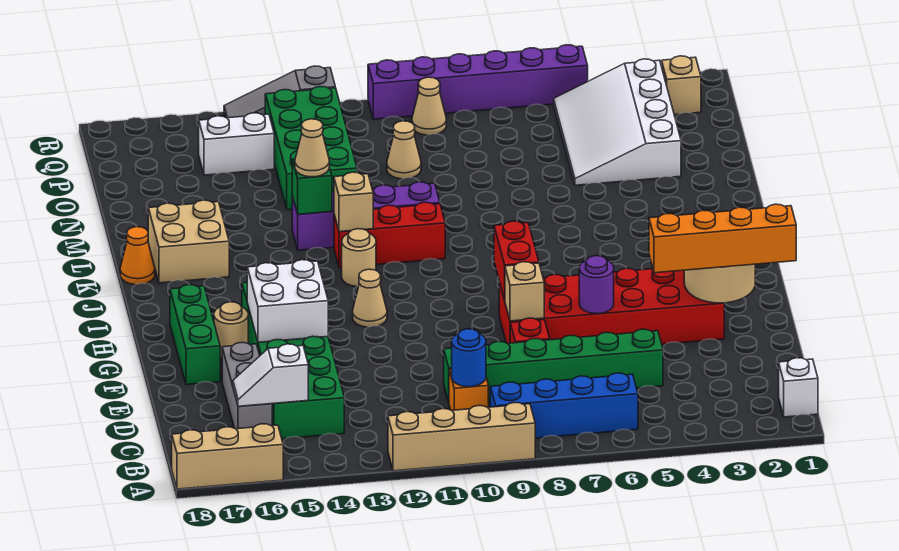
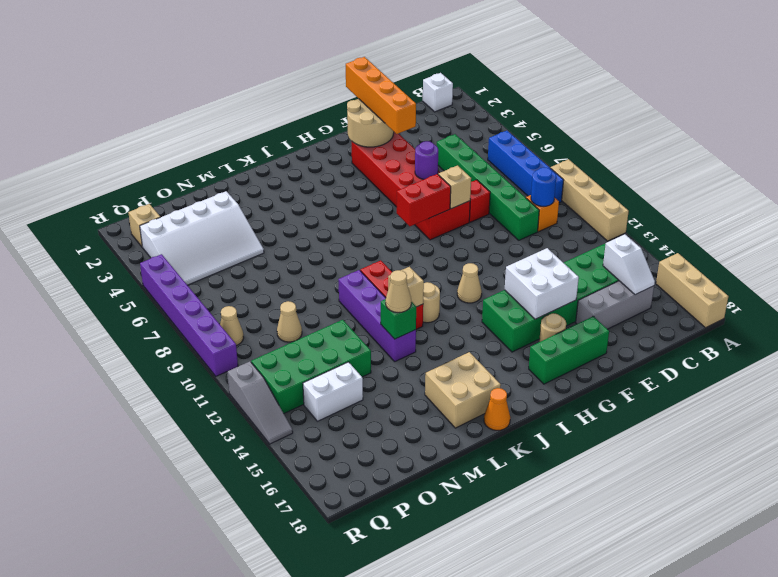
white 1x2 brick [199,113,274,175] -> white 1x2 brick turned to [303,362,363,421]

